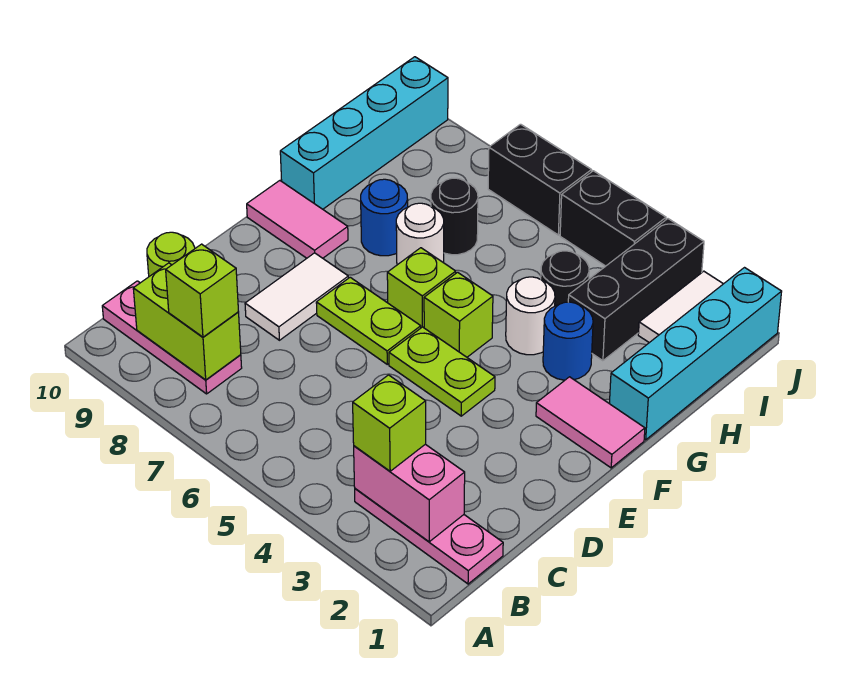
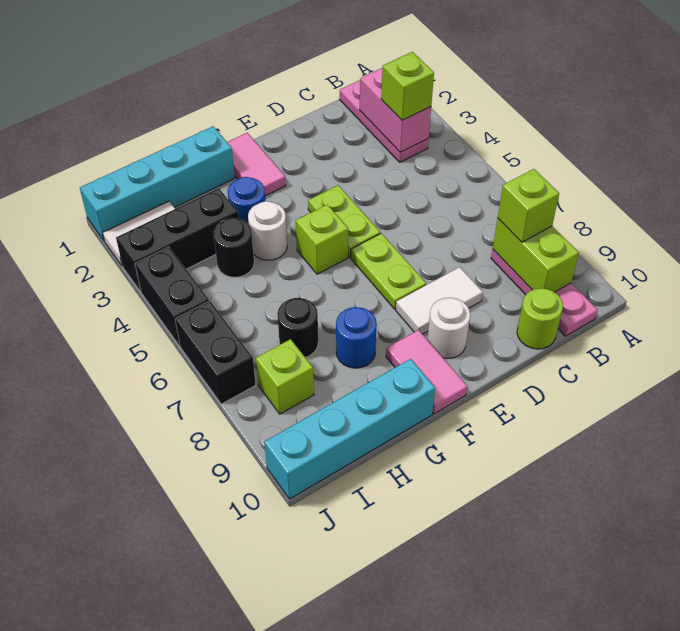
lime 1x1 brick [387,248,456,328] -> lime 1x1 brick moved to [256,339,314,414]
white 1x1 round brick [396,203,444,265] -> white 1x1 round brick moved to [427,298,470,359]

